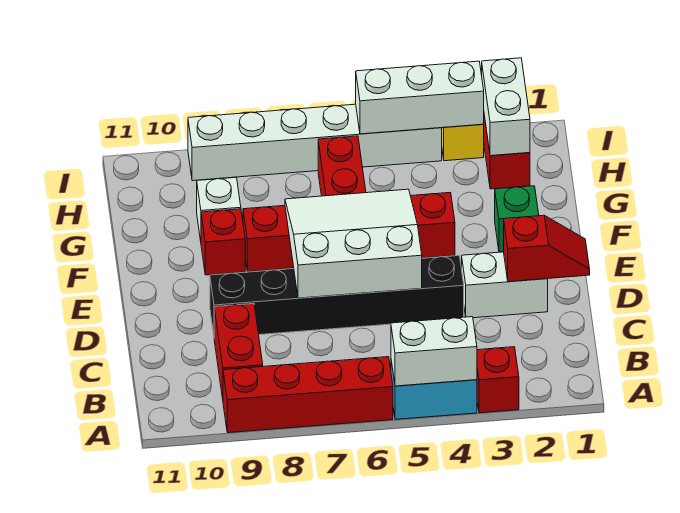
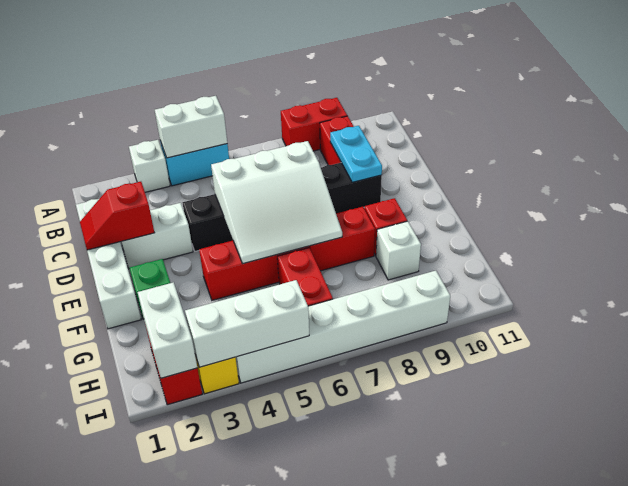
red 1x1 brick [477,347,519,413] -> white 1x1 brick [129,140,170,192]
red 1x4 brick [223,357,393,433] -> red 1x2 brick [281,98,347,151]
none -> white 1x4 brick [76,199,141,329]
none -> cyan 1x2 plate [330,126,382,182]

